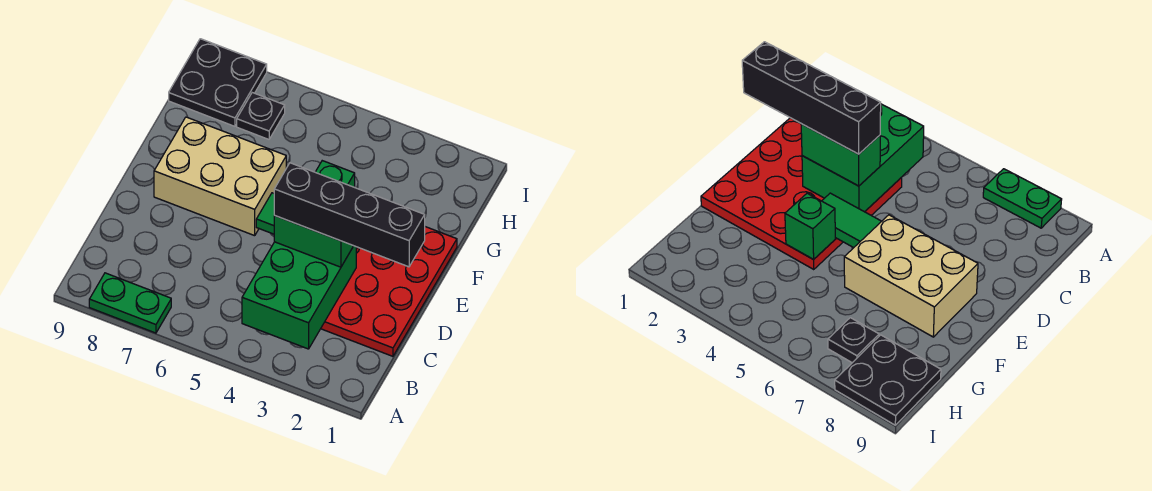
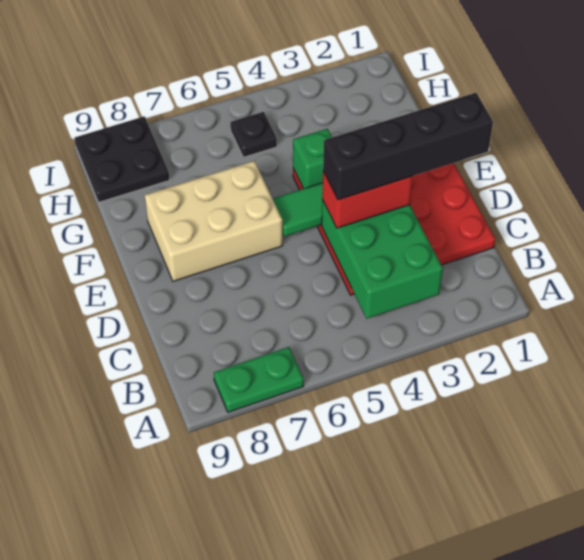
green 1x2 brick [274,216,353,267] -> red 1x2 brick [322,171,413,228]
black 1x1 plate [237,93,285,139] -> black 1x1 plate moved to [230,112,277,157]

